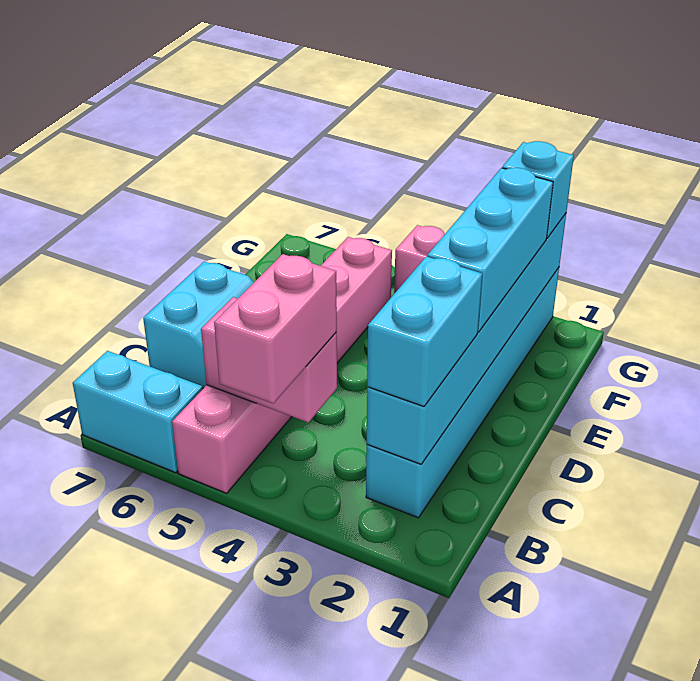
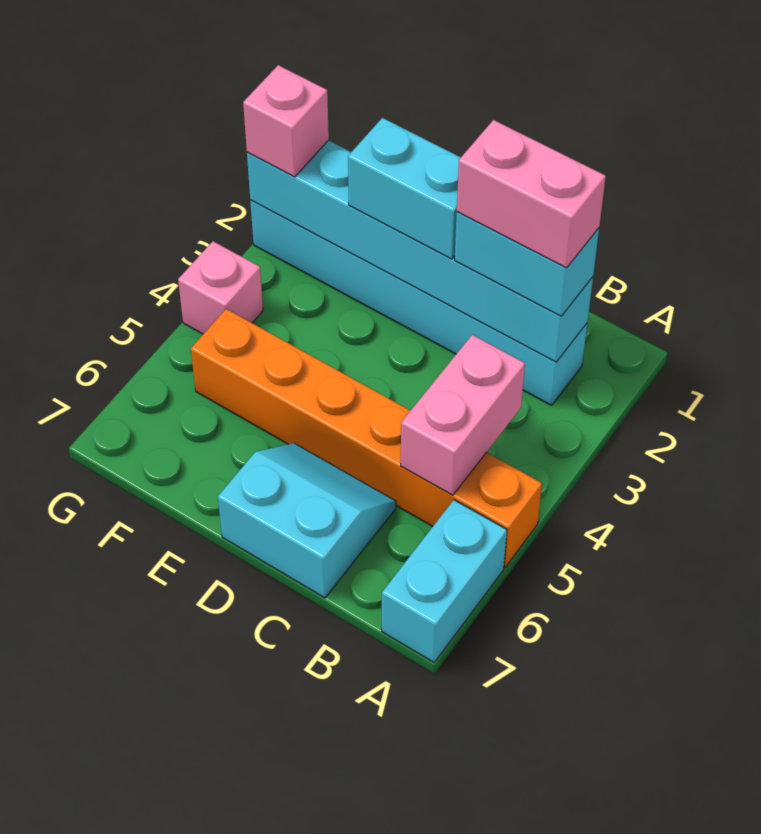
pink 1x2 brick [214,254,337,403] -> pink 1x2 brick moved to [457,120,606,268]
pink 1x6 brick [172,237,392,493] -> orange 1x6 brick [191,309,542,567]
cyan 1x3 brick [427,168,553,332] -> cyan 1x2 brick [348,118,461,259]
cyan 1x1 brick [502,141,574,238] -> pink 1x1 brick [243,65,329,177]

